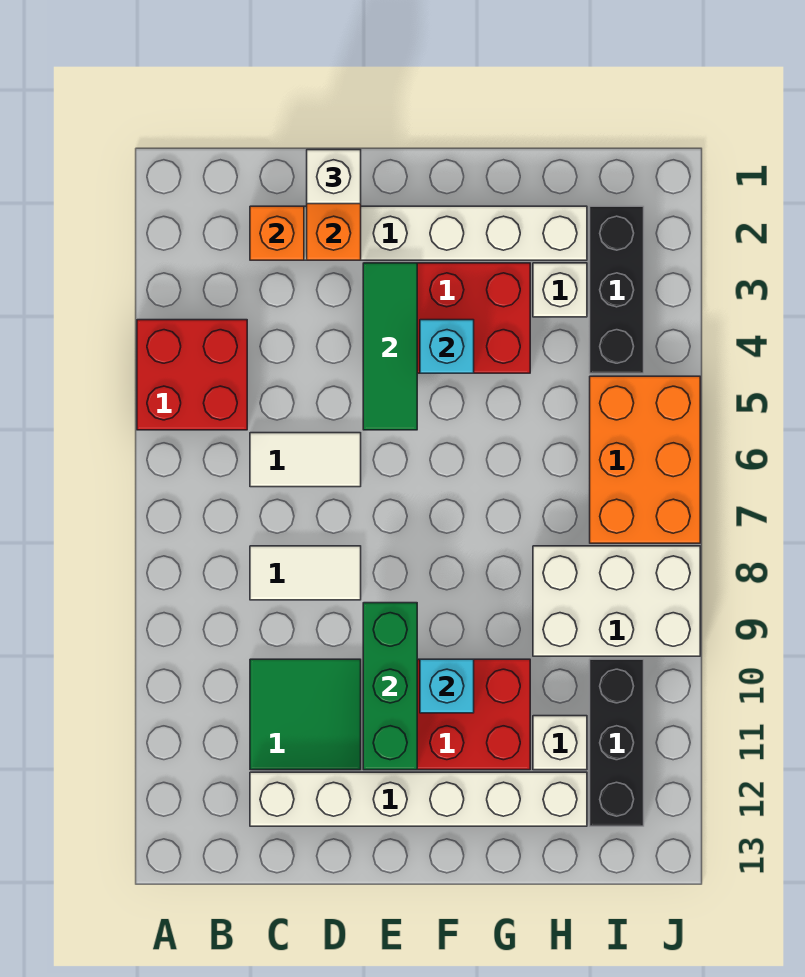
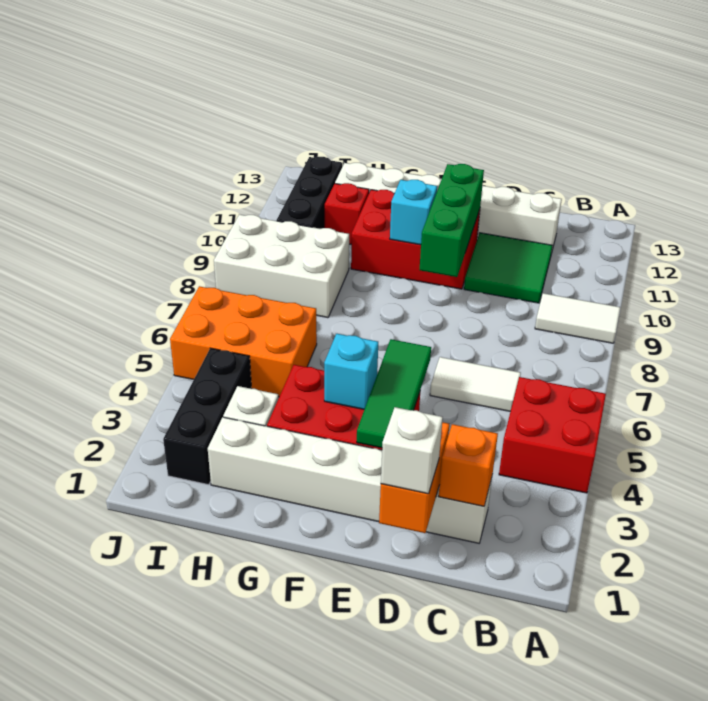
white 1x2 tile [250,546,361,600] -> white 1x2 tile moved to [535,293,620,343]
white 1x1 brick [533,716,587,770] -> red 1x1 brick [325,183,369,244]
orange 2x3 brick [590,376,700,543] -> orange 2x3 brick turned to [170,286,317,397]

